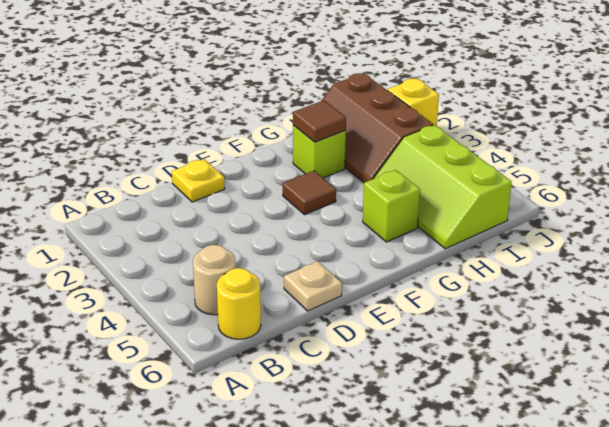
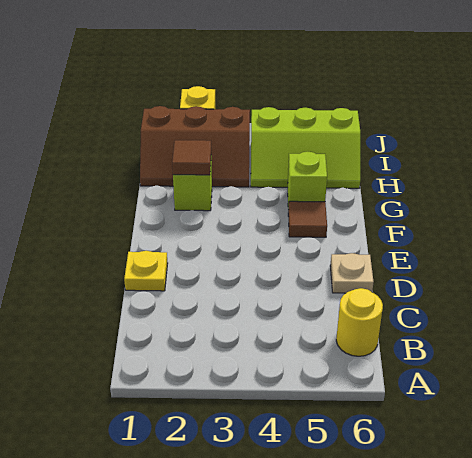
tan 1x1 round brick [193,245,236,315] -> none
brown 1x1 tile [283,171,336,215] -> brown 1x1 tile moved to [288,201,327,237]

